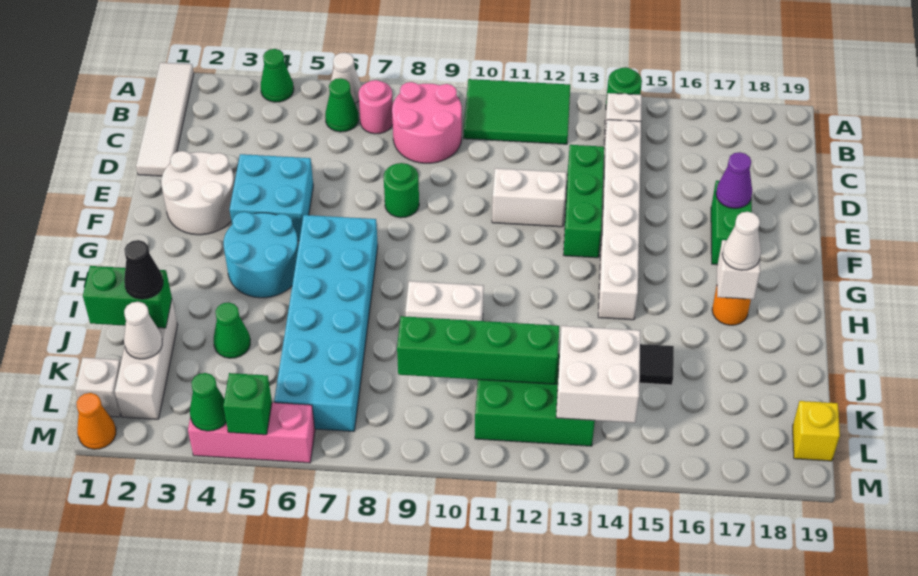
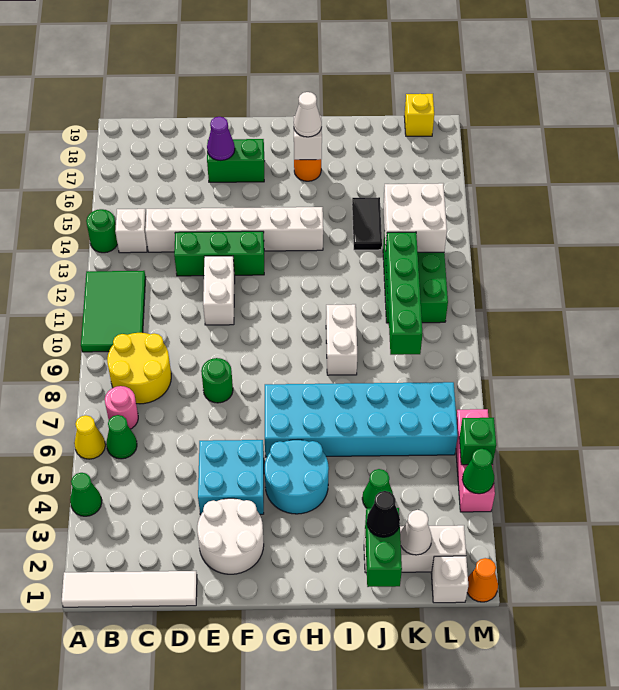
white 1x1 cone [329,53,361,103] -> yellow 1x1 cone [74,415,105,459]
pink 2x2 round brick [392,82,462,163] -> yellow 2x2 round brick [107,333,171,404]

